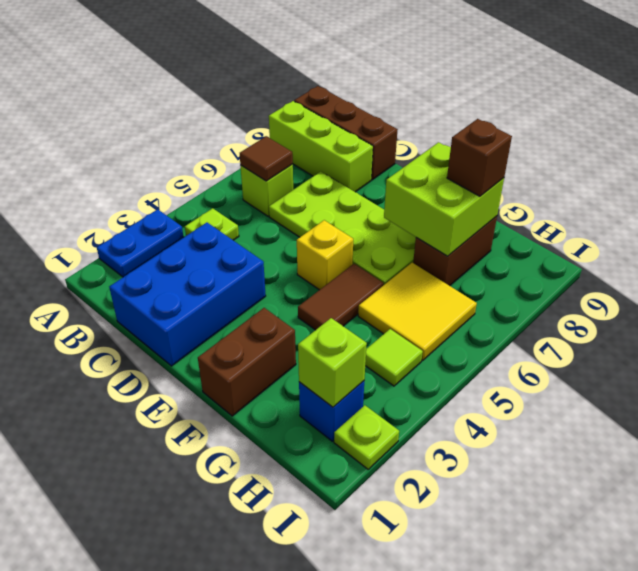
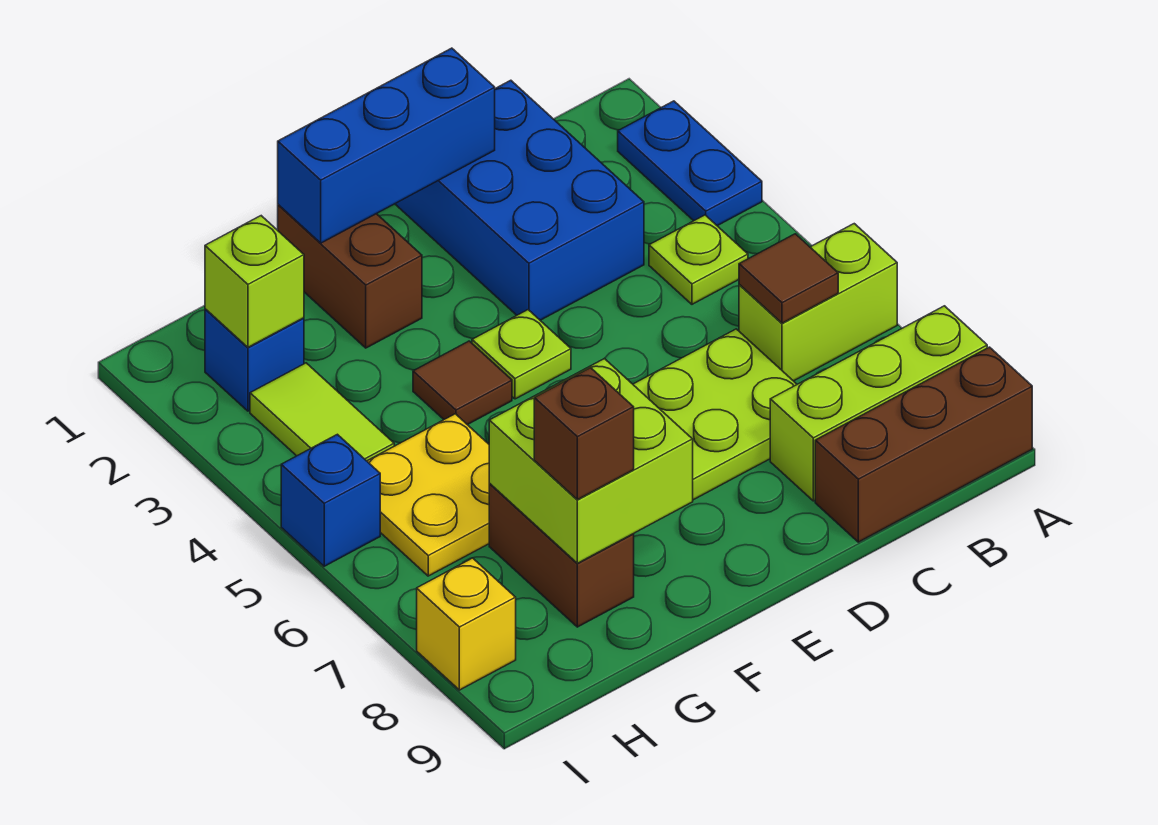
lime 1x1 brick [240,164,293,216] -> lime 1x2 brick [739,224,897,381]
none -> blue 1x3 brick [278,48,495,243]
yellow 1x1 brick [297,220,353,290] -> yellow 1x1 brick moved to [417,558,516,690]
brown 1x2 tile [298,264,384,330] -> brown 1x1 tile [413,341,512,425]
yellow 2x2 tile [358,263,477,360] -> yellow 2x2 plate [367,414,490,576]
lime 1x1 tile [365,329,423,386] -> lime 1x2 tile [250,363,394,461]
lime 1x1 plate [334,405,399,469] -> lime 1x1 plate moved to [472,310,571,399]
none -> blue 1x1 brick [281,434,380,566]

